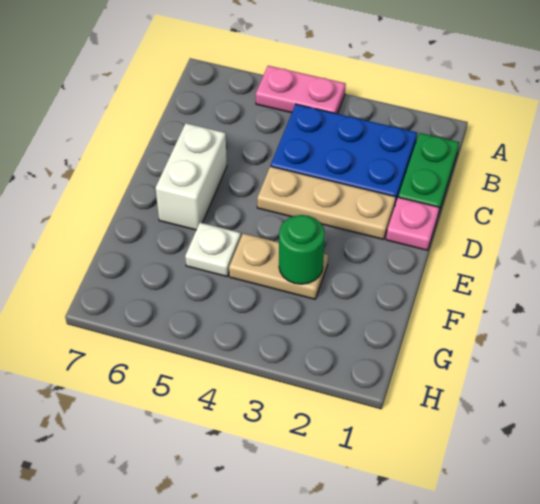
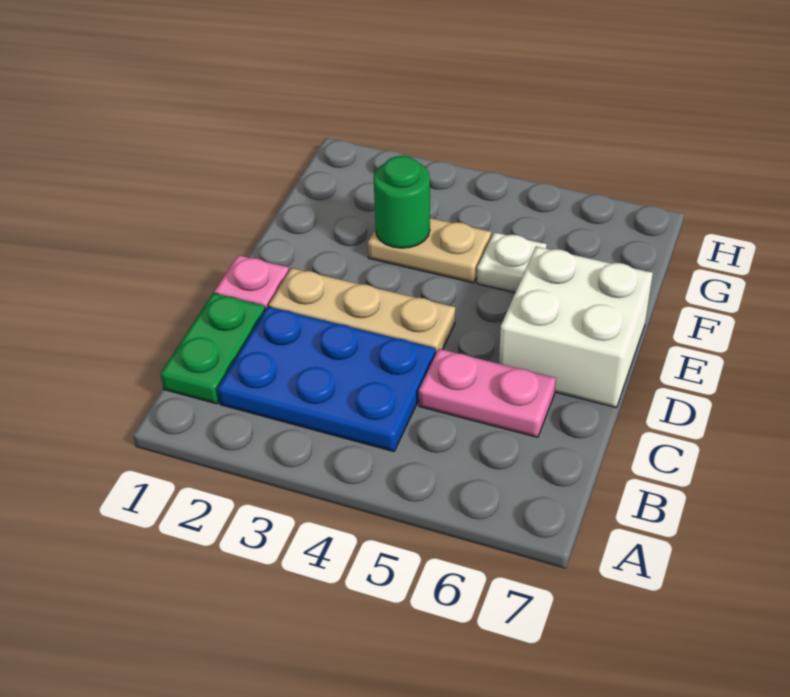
pink 1x2 plate [256,66,346,114] -> pink 1x2 plate moved to [419,349,556,437]
white 1x2 brick [156,123,227,230] -> white 2x2 brick [499,247,653,408]

